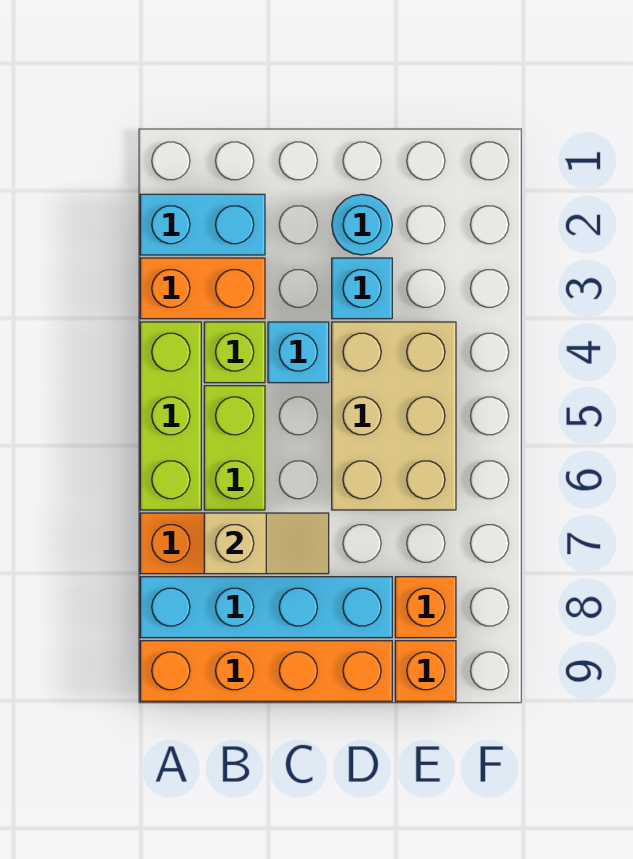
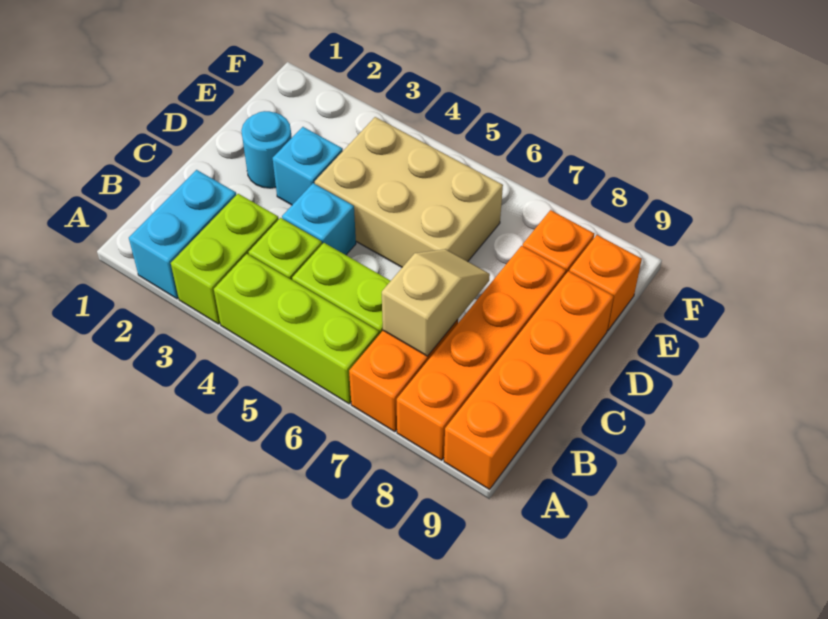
orange 1x2 brick [140,258,265,319] -> lime 1x2 brick [171,194,279,324]
cyan 1x4 brick [140,577,392,638] -> orange 1x4 brick [397,246,566,460]

